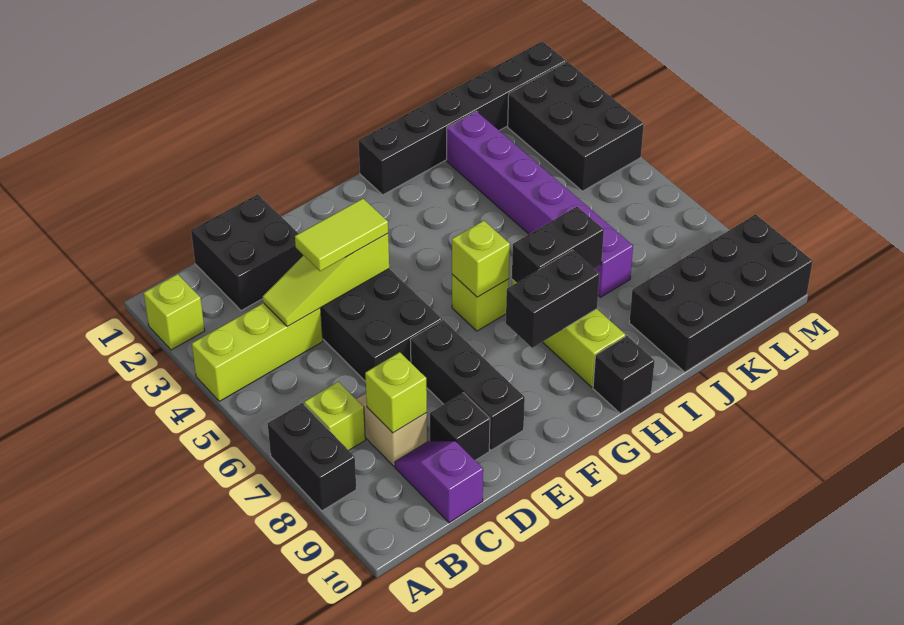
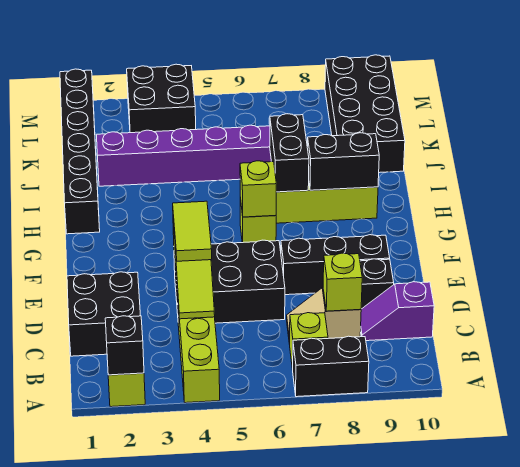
black 1x2 brick [506,250,599,348] -> black 1x2 brick turned to [307,133,379,190]
black 1x1 brick [593,336,655,413] -> black 1x1 brick moved to [105,316,144,375]
black 2x3 brick [508,62,644,191] -> black 2x2 brick [127,64,196,133]

